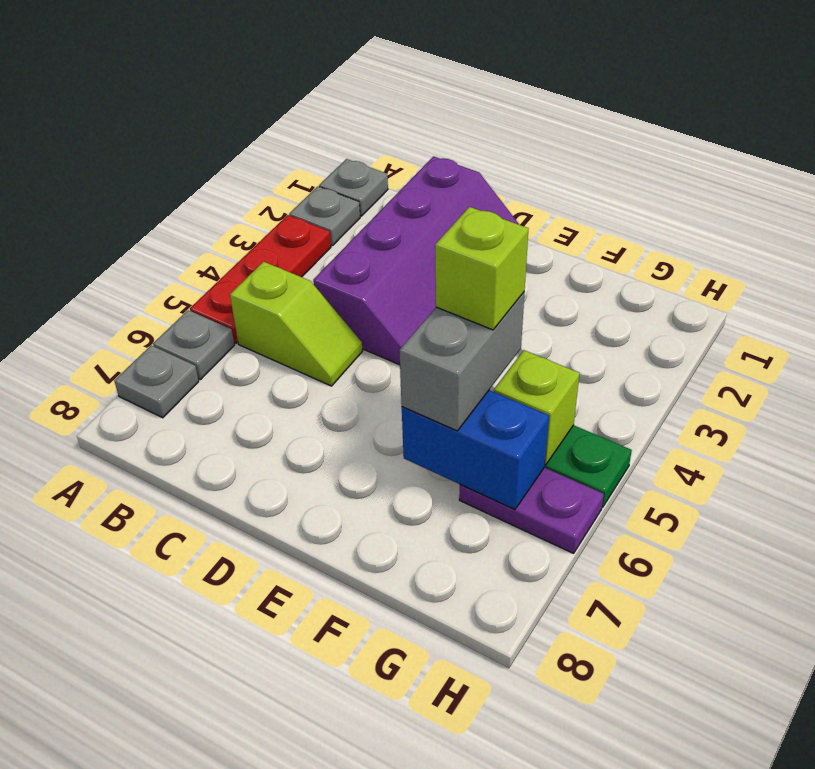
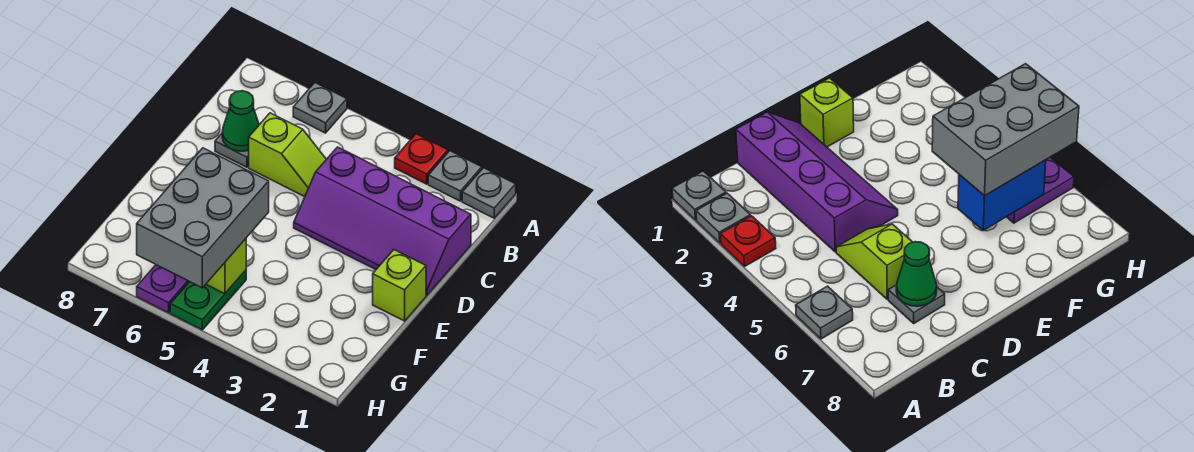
red 1x3 plate [190,215,331,343] -> red 1x1 plate [395,134,448,184]
grey 1x1 plate [114,345,199,418] -> grey 1x1 plate moved to [215,134,249,167]
lime 1x2 slope [230,262,362,386] -> lime 1x2 slope turned to [249,113,326,197]
none -> green 1x1 cone [222,91,259,151]
grey 1x2 brick [399,292,525,431] -> grey 2x3 brick [137,148,269,288]
lime 1x1 brick [435,207,528,330] -> lime 1x1 brick moved to [373,250,426,321]

